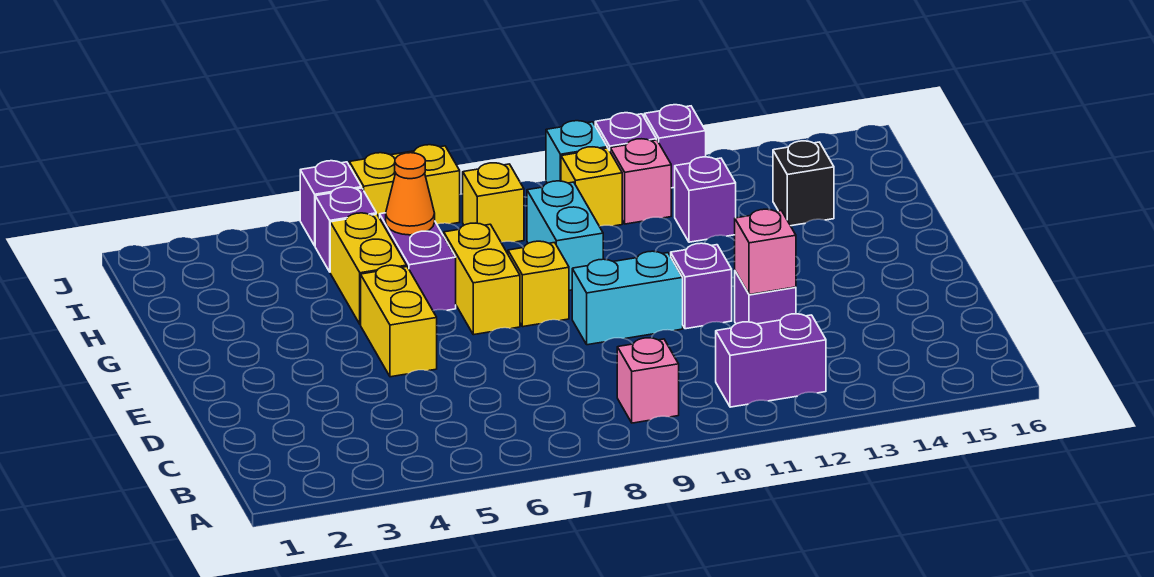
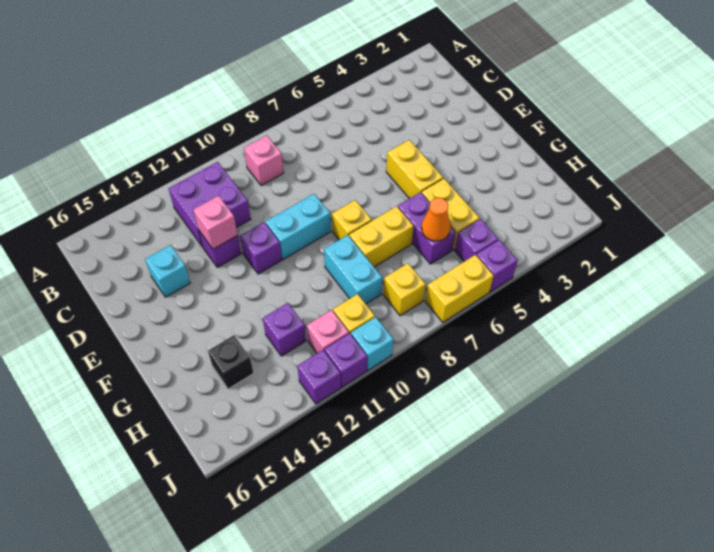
purple 1x2 brick [716,314,826,407] -> purple 2x2 brick [169,162,251,247]
none -> cyan 1x1 brick [145,245,190,297]
yellow 1x2 brick [444,223,520,335] -> yellow 1x2 brick turned to [349,206,414,267]

